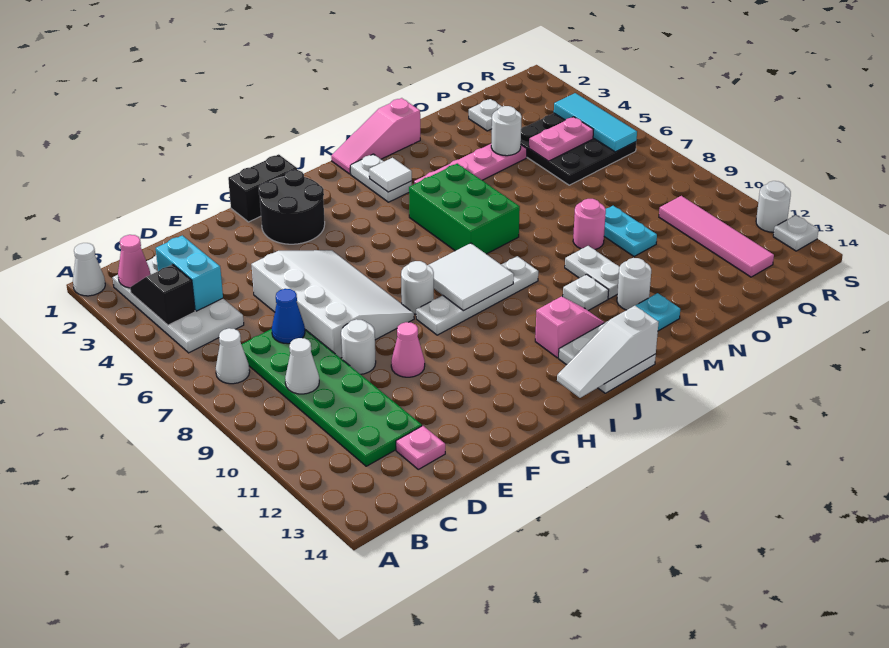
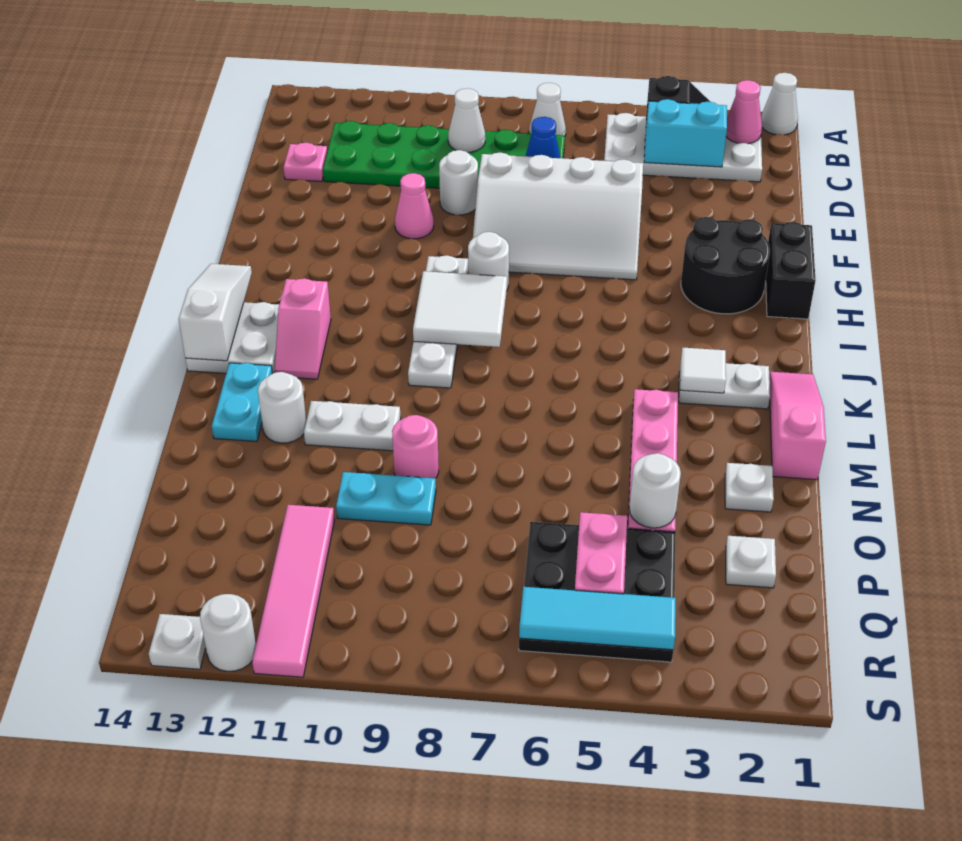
green 2x3 brick [409,164,520,254] -> none
white 1x1 plate [563,274,609,311] -> white 1x1 plate moved to [725,463,774,512]
pink 1x4 tile [659,196,774,277] -> pink 1x4 tile turned to [252,505,335,677]

